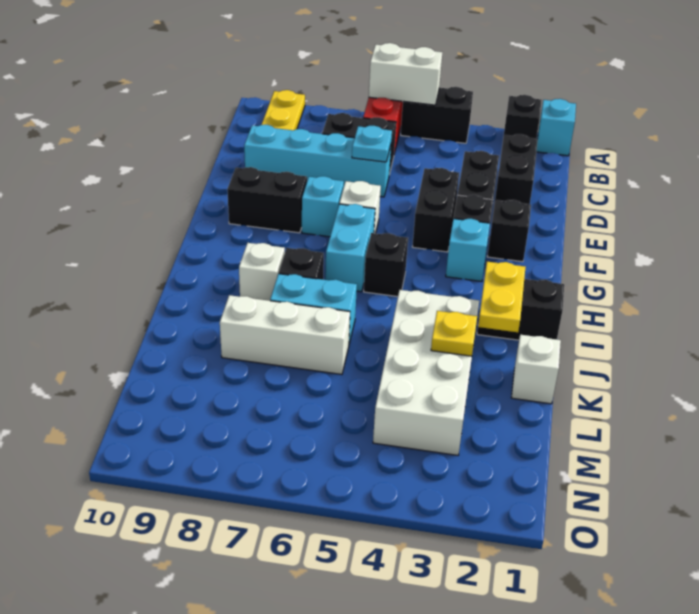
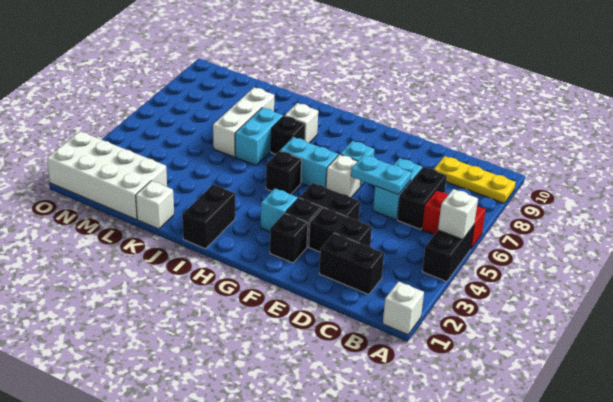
cyan 1x1 brick [536,99,576,156] -> white 1x1 brick [383,282,424,335]
black 1x1 brick [504,95,542,139] -> none
white 1x2 brick [369,43,442,105] -> white 1x1 brick [438,189,478,239]
cyan 1x4 brick [244,125,391,197] -> cyan 1x2 brick [373,158,422,220]
cyan 1x1 plate [352,126,392,162] -> cyan 1x2 plate [351,155,411,195]
black 1x2 brick [227,167,307,233] -> none
yellow 1x2 plate [478,262,526,332] -> none
white 2x4 brick [373,290,479,455] -> white 2x4 brick moved to [47,131,167,219]
yellow 1x1 plate [431,311,477,356] -> none

